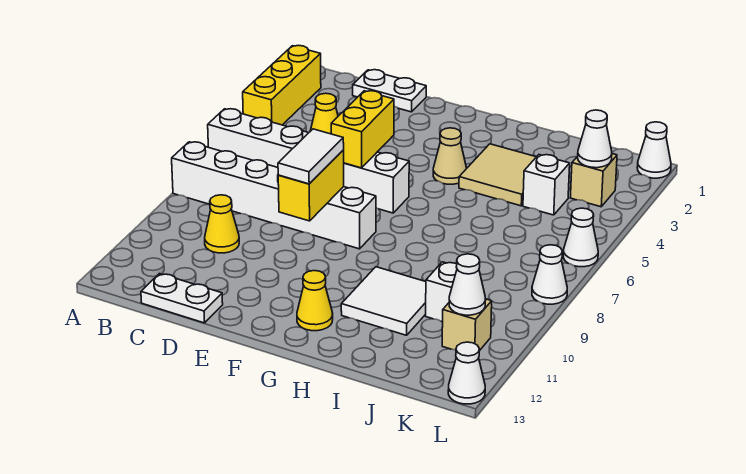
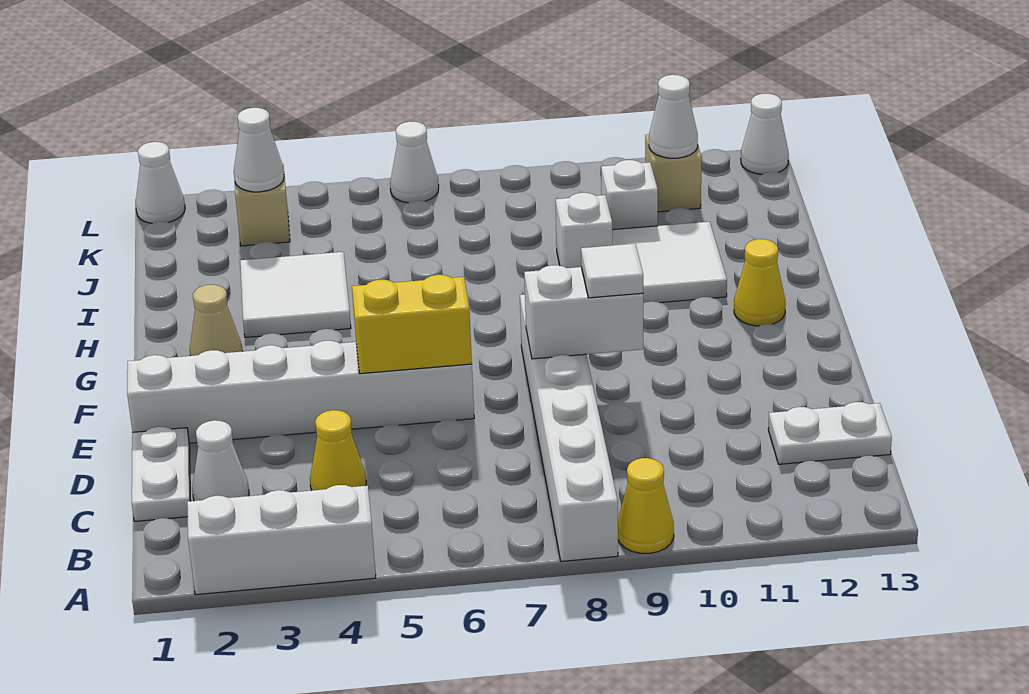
yellow 1x3 brick [243,45,321,125] -> white 1x3 brick [187,485,376,595]
white 1x6 brick [208,109,409,213] -> white 1x6 brick turned to [127,341,474,443]
yellow 1x1 cone [205,195,239,253] -> yellow 1x1 cone moved to [618,458,674,553]
white 1x2 plate [141,274,223,323] -> white 1x2 plate turned to [768,402,892,464]
yellow 1x2 brick [278,150,344,221] -> white 1x2 brick [524,265,643,359]
white 1x2 tile [278,129,344,184] -> white 1x1 tile [581,244,643,298]
tan 1x1 cone [433,128,467,184] -> tan 1x1 cone moved to [190,285,243,356]
tan 2x2 tile [459,144,536,206] -> white 2x2 tile [240,252,351,337]
white 1x1 brick [523,155,570,215] -> white 1x1 brick moved to [556,193,613,268]
white 1x1 cone [532,245,567,304] -> white 1x1 cone moved to [192,420,249,501]

